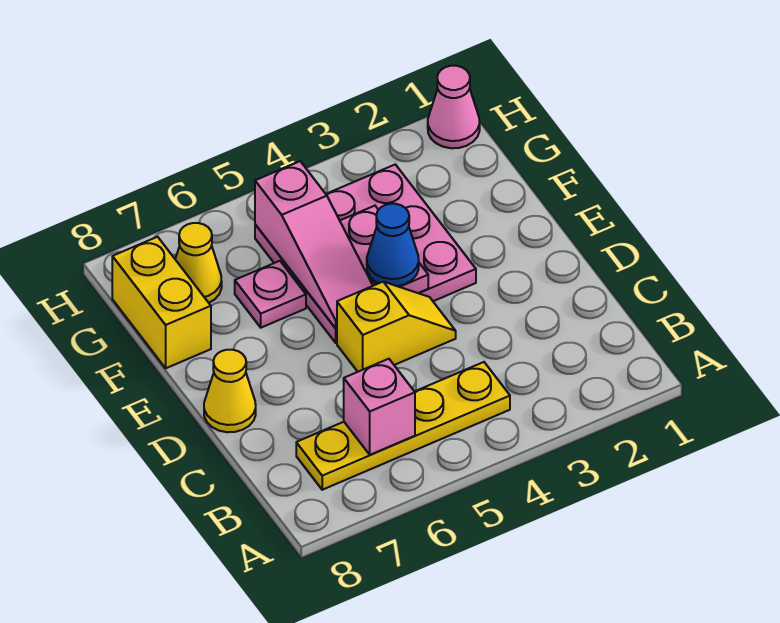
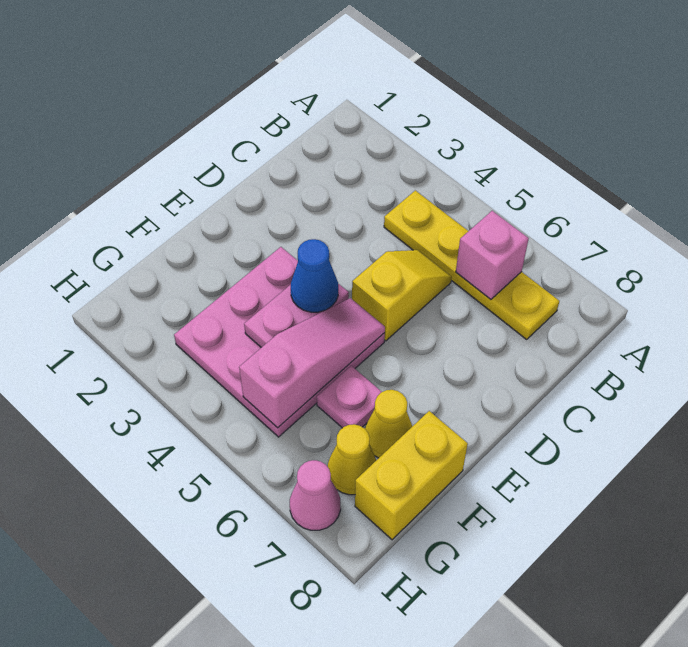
yellow 1x2 slope [337,282,456,372] -> yellow 1x2 slope turned to [352,250,452,341]
yellow 1x1 cone [204,350,256,432] -> yellow 1x1 cone moved to [365,390,412,458]
pink 1x1 cone [428,66,480,148] -> pink 1x1 cone moved to [290,460,341,530]

